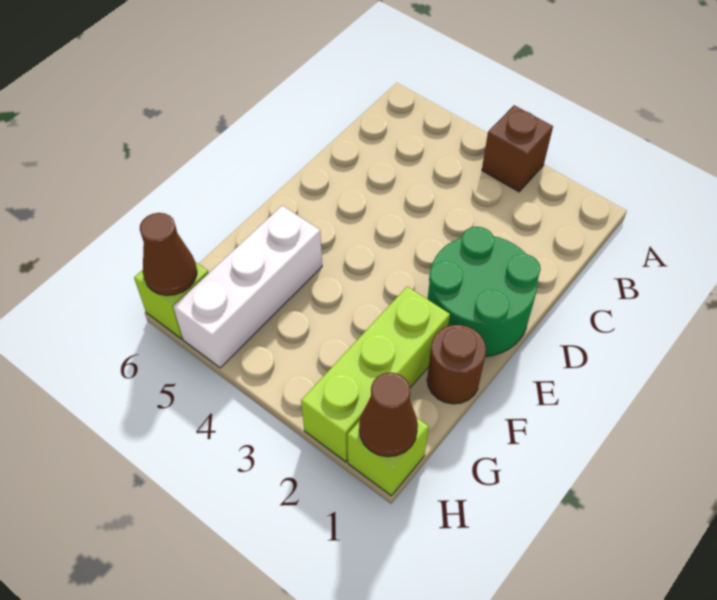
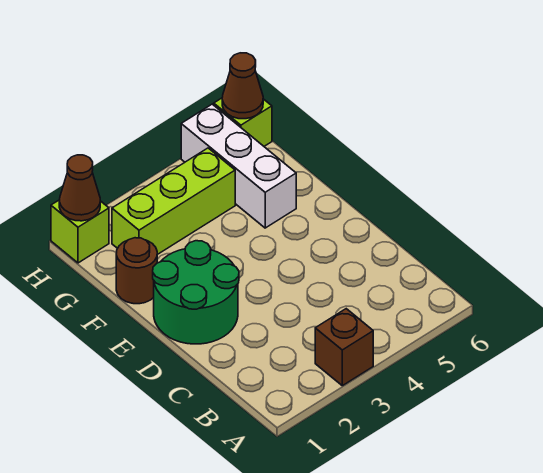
lime 1x3 brick [301,286,450,462] -> lime 1x3 brick turned to [112,148,235,255]

